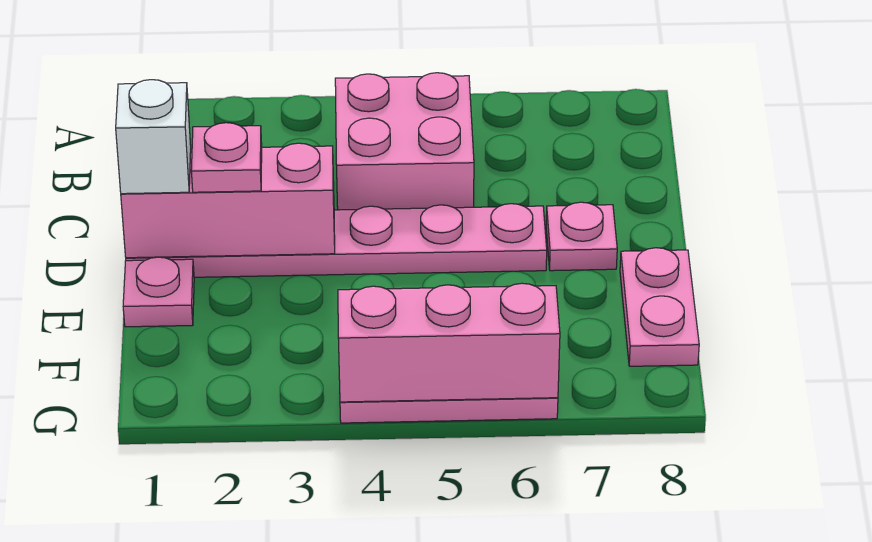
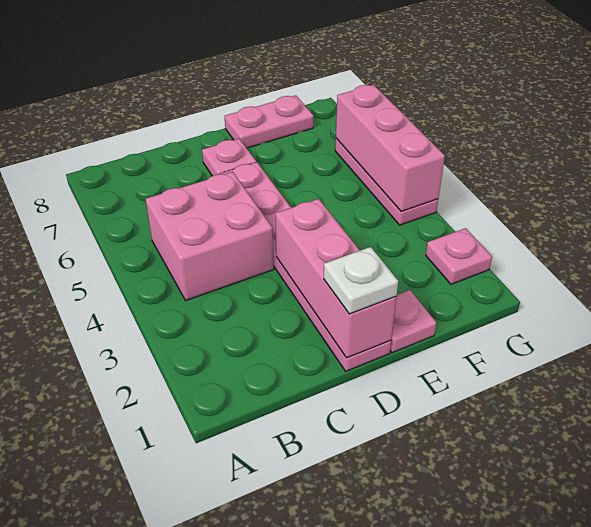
white 1x1 brick [116,80,191,194] -> white 1x1 plate [324,247,398,314]
pink 1x1 plate [191,123,262,192] -> pink 1x1 plate moved to [426,228,492,284]

